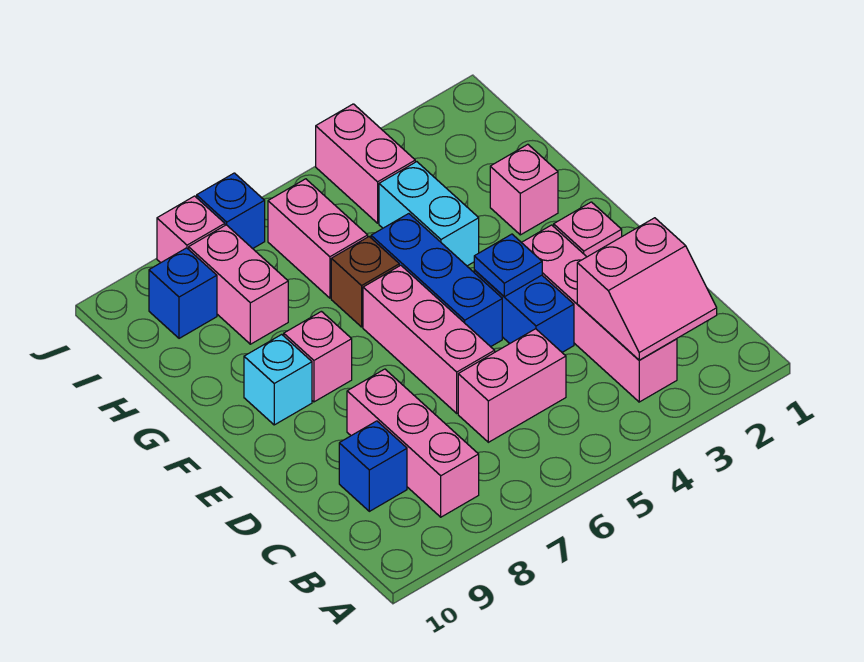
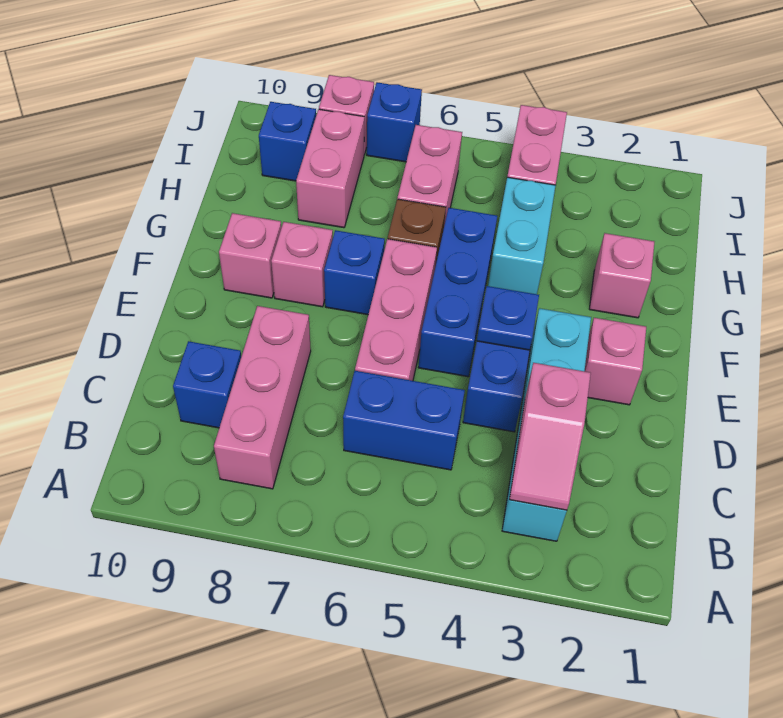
pink 2x2 slope [577,218,717,360] -> pink 1x2 slope [509,363,591,510]
pink 1x4 brick [521,225,677,402] -> cyan 1x4 brick [502,308,591,541]
pink 1x2 brick [458,329,566,442] -> blue 1x2 brick [343,371,465,470]
none -> blue 1x1 brick [324,230,385,315]
cyan 1x1 brick [244,334,312,425] -> pink 1x1 brick [219,213,281,298]

